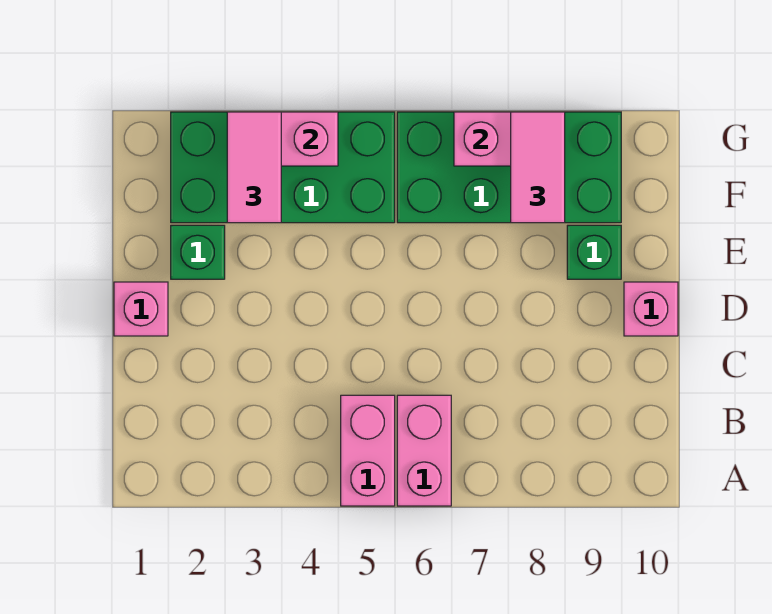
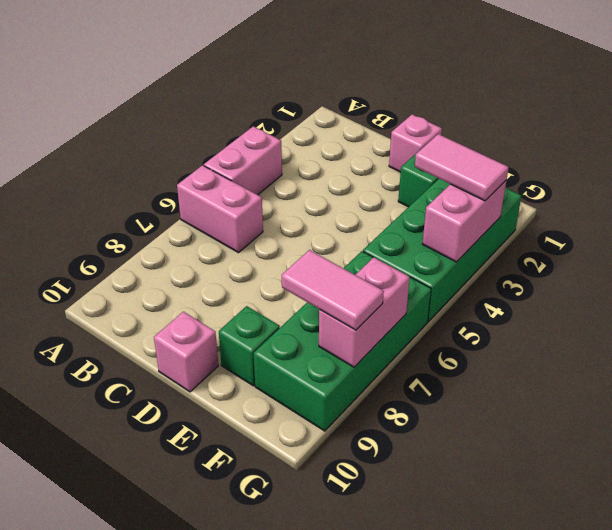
pink 1x2 brick [341,395,395,506] -> pink 1x2 brick turned to [204,126,282,195]

